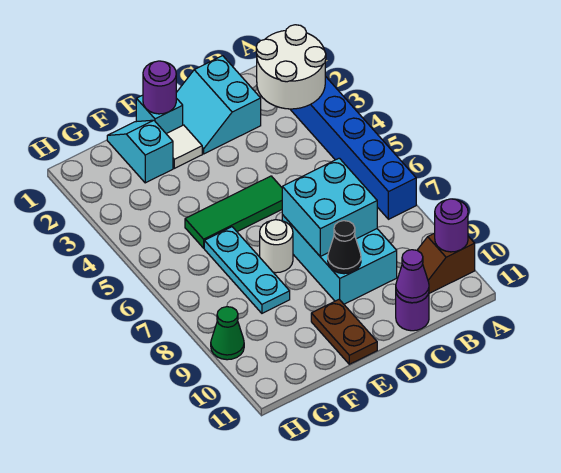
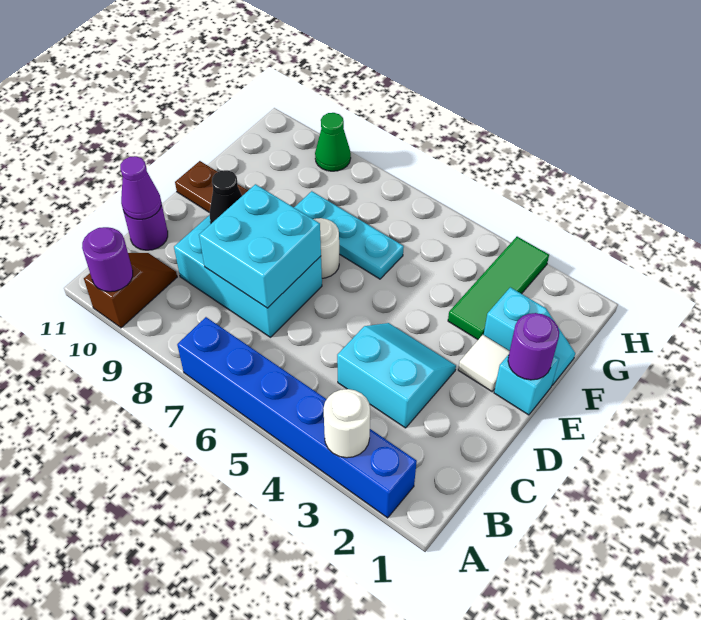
white 2x2 round brick [256,25,326,109] -> white 1x1 round brick [323,389,370,458]
cyan 2x2 slope [176,56,261,154] -> cyan 2x2 slope moved to [337,323,456,428]
green 1x3 tile [185,176,282,248] -> green 1x3 tile moved to [448,237,549,339]

